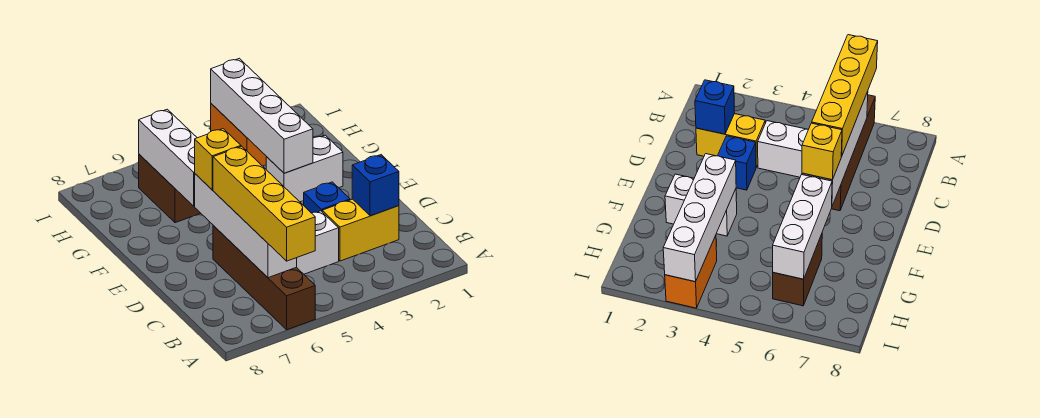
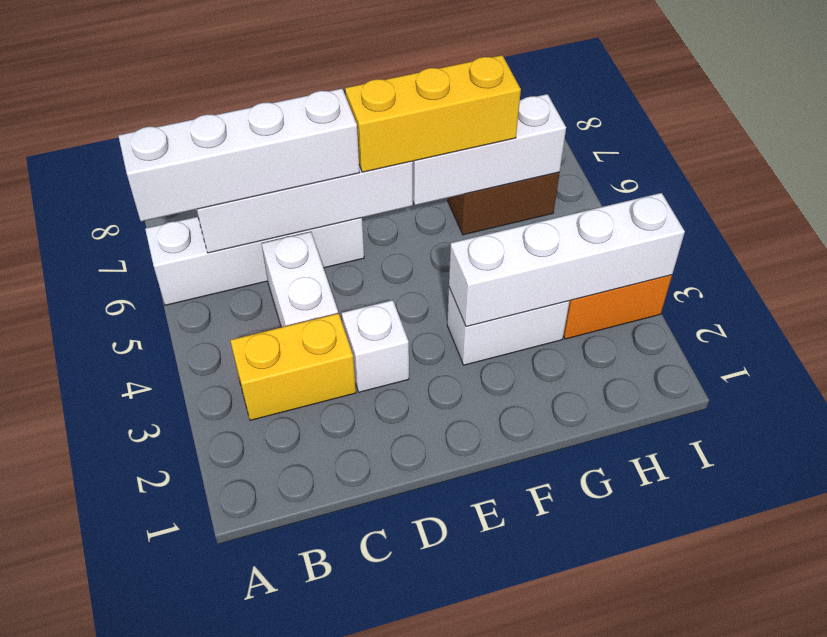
brown 1x4 brick [213,226,315,330] -> white 1x4 brick [145,217,364,305]
yellow 1x4 brick [213,146,315,261] -> white 1x4 brick [118,89,360,222]
yellow 1x2 brick [322,199,399,261] -> yellow 1x2 brick turned to [230,313,356,420]
blue 1x1 brick [352,155,399,216] -> none
blue 1x1 brick [304,182,350,213] -> white 1x1 brick [342,300,409,392]
yellow 1x1 brick [195,129,241,190] -> yellow 1x3 brick [345,55,521,172]
white 1x2 brick [266,135,343,202] -> white 1x2 brick turned to [447,288,570,365]

